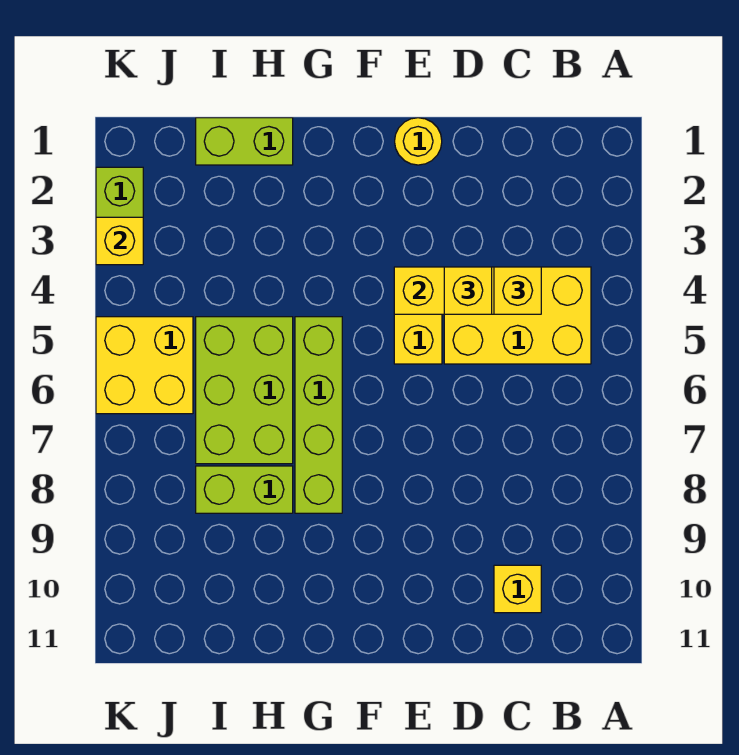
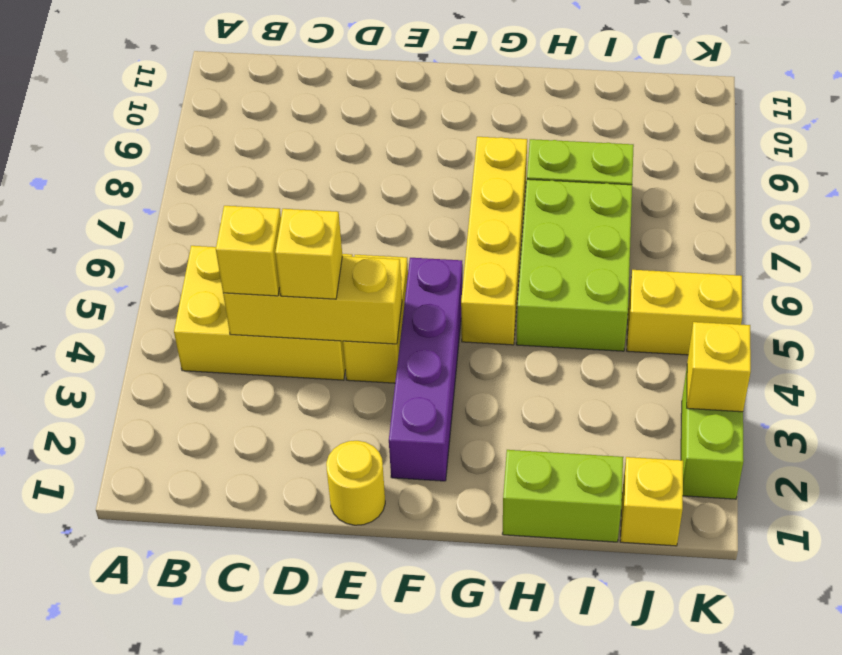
yellow 1x1 brick [494,565,541,613] -> yellow 1x1 brick moved to [620,457,683,546]
none -> purple 1x4 brick [389,258,463,481]
lime 1x4 brick [295,317,342,513] -> yellow 1x4 brick [461,137,527,345]
yellow 2x2 brick [96,317,193,414] -> yellow 1x2 brick [627,270,742,355]

